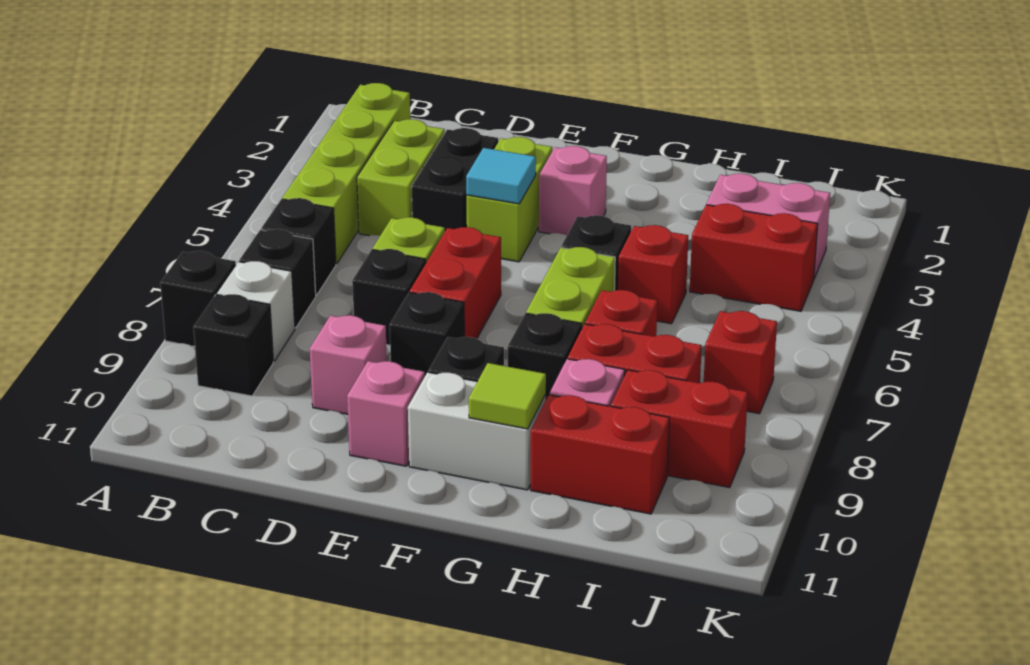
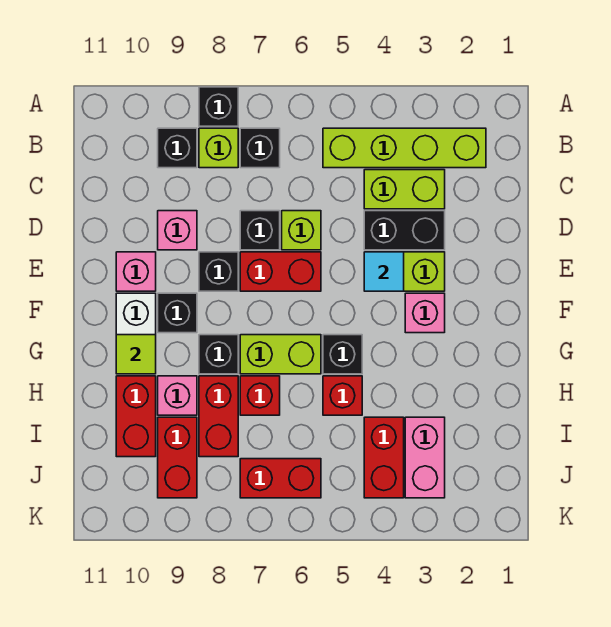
black 1x1 brick [261,198,336,295] -> none
white 1x1 brick [217,261,295,361] -> lime 1x1 brick [199,128,238,168]
red 1x1 brick [704,311,777,414] -> red 1x2 brick [240,459,321,498]

